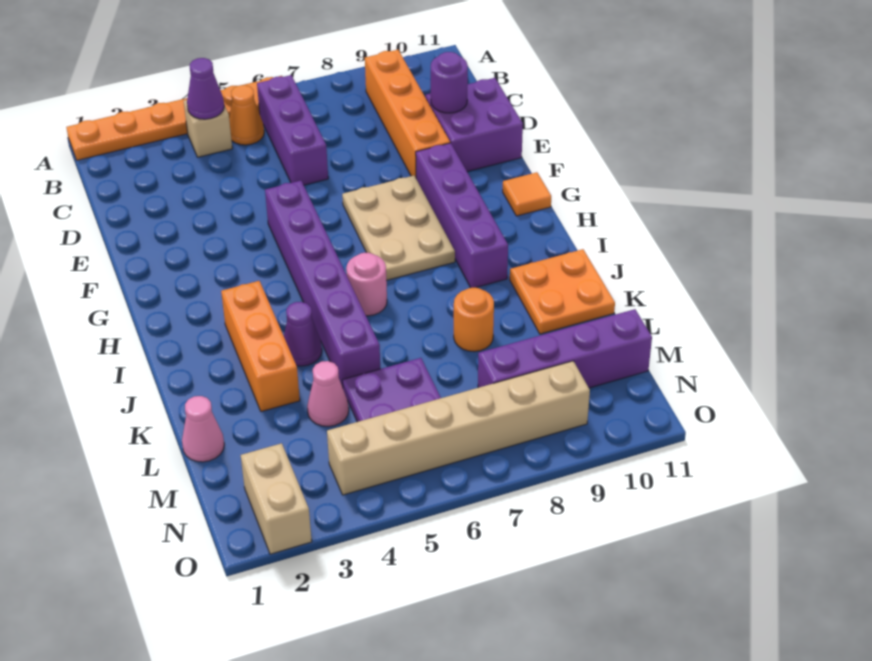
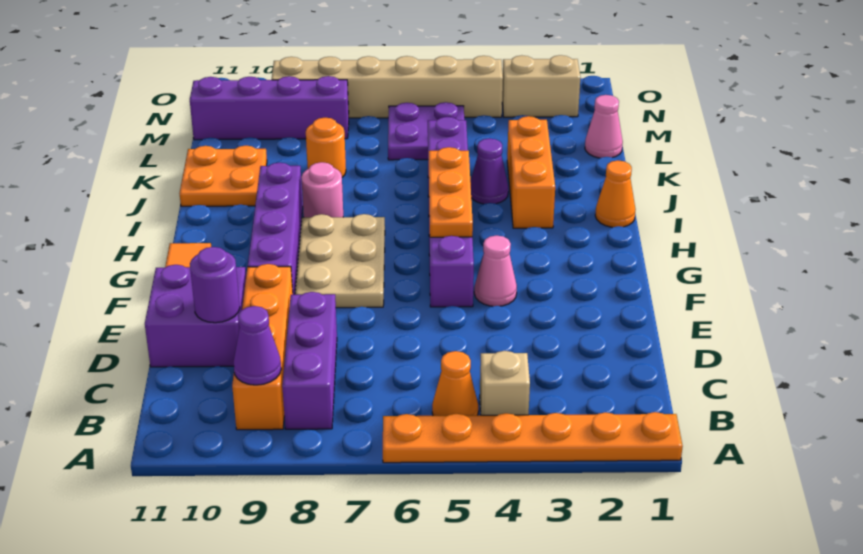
purple 1x1 cone [187,58,224,119] -> purple 1x1 cone moved to [233,306,281,385]
purple 1x3 brick [257,75,328,185] -> purple 1x3 brick moved to [282,292,337,429]
none -> orange 1x3 plate [429,147,473,237]
none -> orange 1x1 cone [595,160,636,227]
pink 1x1 round brick [346,253,387,316] -> pink 1x1 round brick moved to [301,162,343,217]
pink 1x1 cone [307,361,349,427] -> pink 1x1 cone moved to [474,235,517,306]
tan 1x2 brick [241,443,312,554] -> tan 1x2 brick turned to [502,55,580,117]

